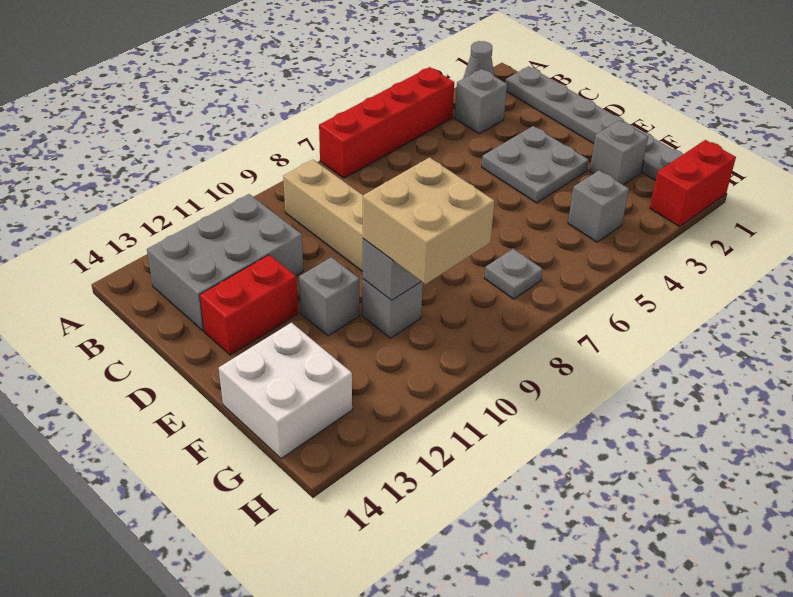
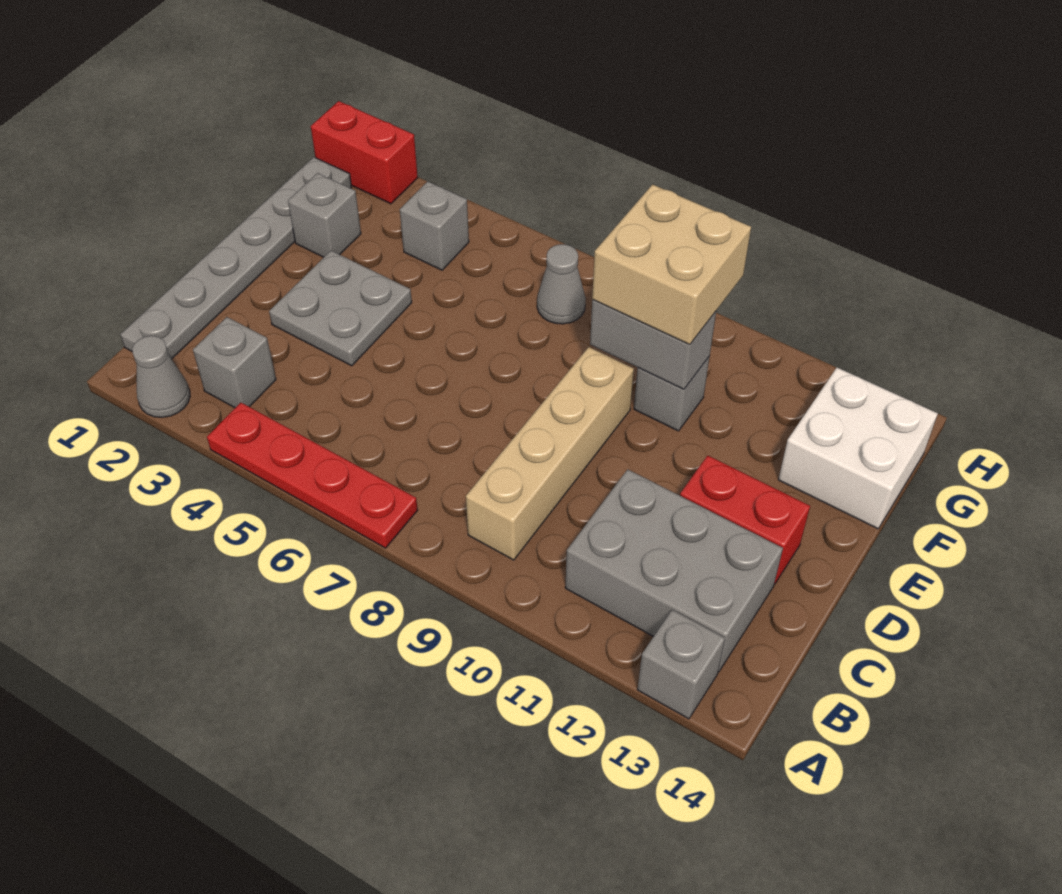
red 1x4 brick [319,67,454,178] -> red 1x4 plate [207,403,418,548]
grey 1x1 brick [299,257,359,336] -> grey 1x1 brick moved to [638,610,725,719]
grey 1x1 plate [484,249,543,299] -> grey 1x1 cone [537,244,586,324]

